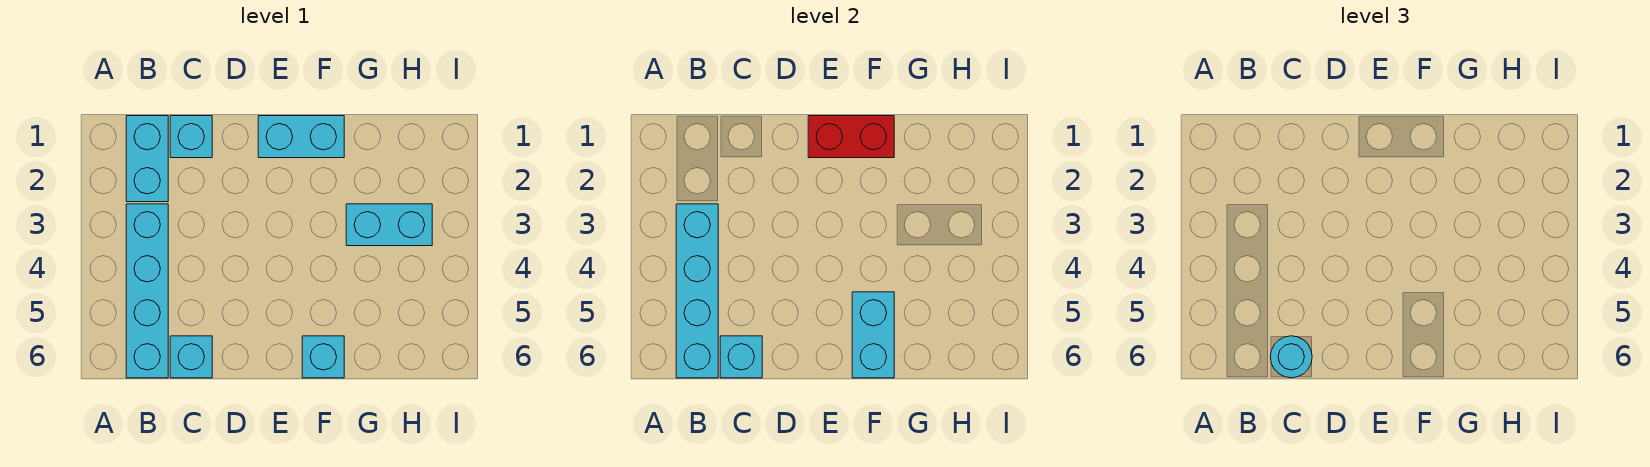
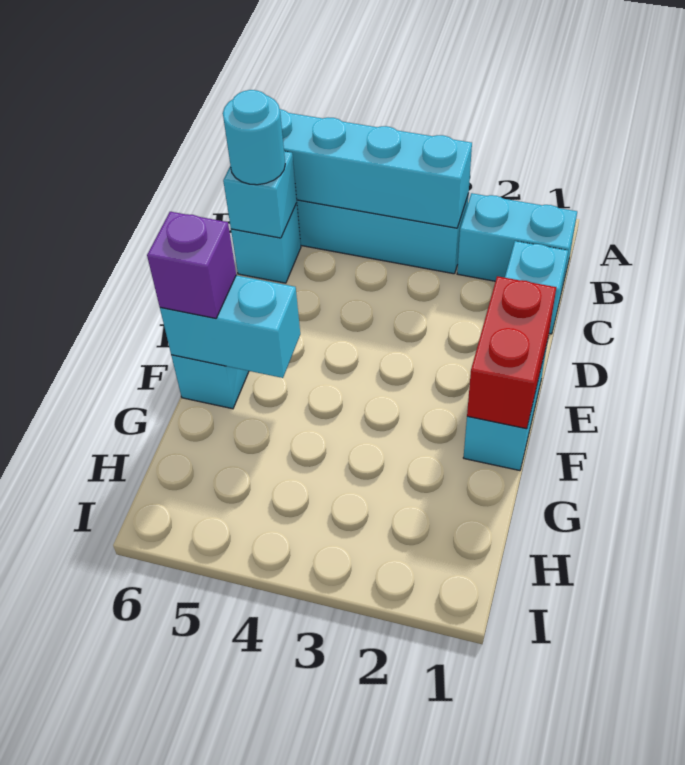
none -> purple 1x1 brick [147,212,236,318]
cyan 1x2 brick [346,204,432,246] -> none

